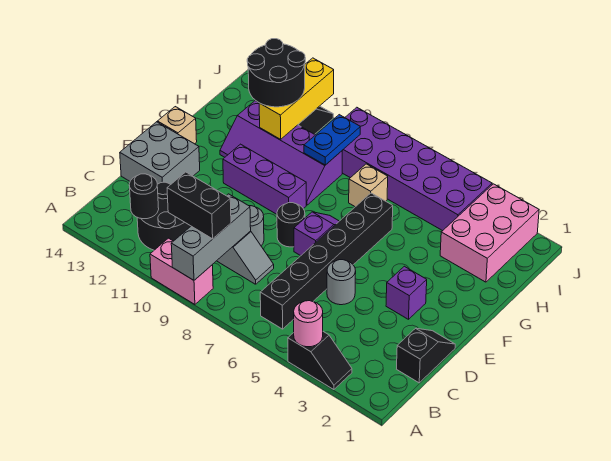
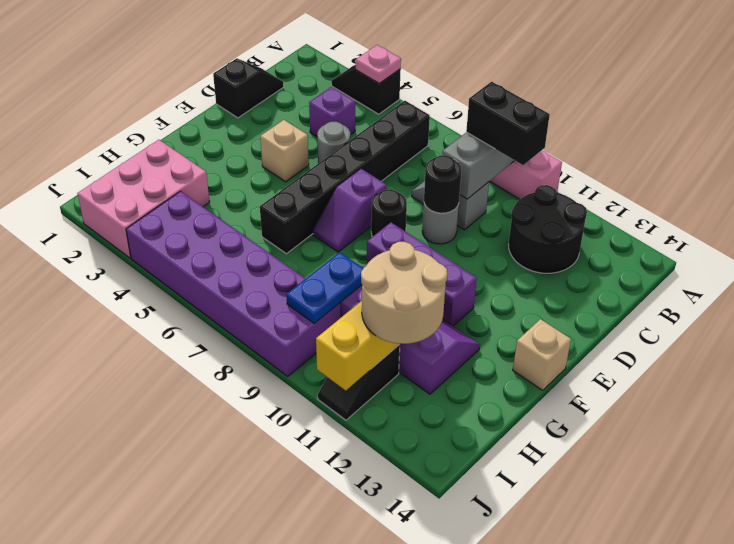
pink 1x1 round brick [294,301,323,347] -> pink 1x1 plate [356,45,401,83]
black 1x1 round brick [129,174,159,219] -> black 1x1 round brick moved to [424,155,462,213]
black 1x2 slope [397,328,455,383] -> black 1x2 slope turned to [213,58,284,118]
grey 2x2 brick [120,122,200,185] -> none
purple 1x1 brick [386,266,427,319] -> purple 1x1 brick moved to [309,87,355,137]
tan 1x1 brick [349,164,388,207] -> tan 1x1 brick moved to [260,120,309,182]
black 2x2 round brick [247,39,305,107] -> tan 2x2 round brick [361,242,447,344]

